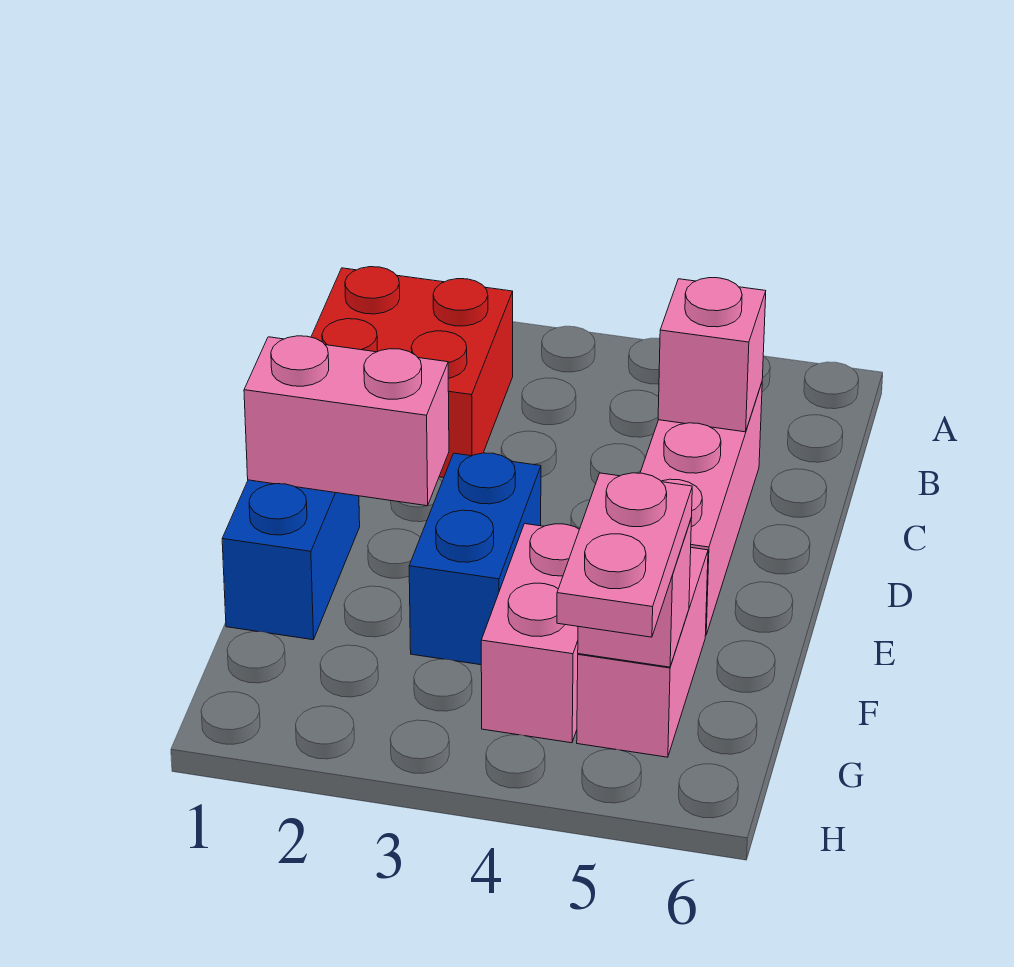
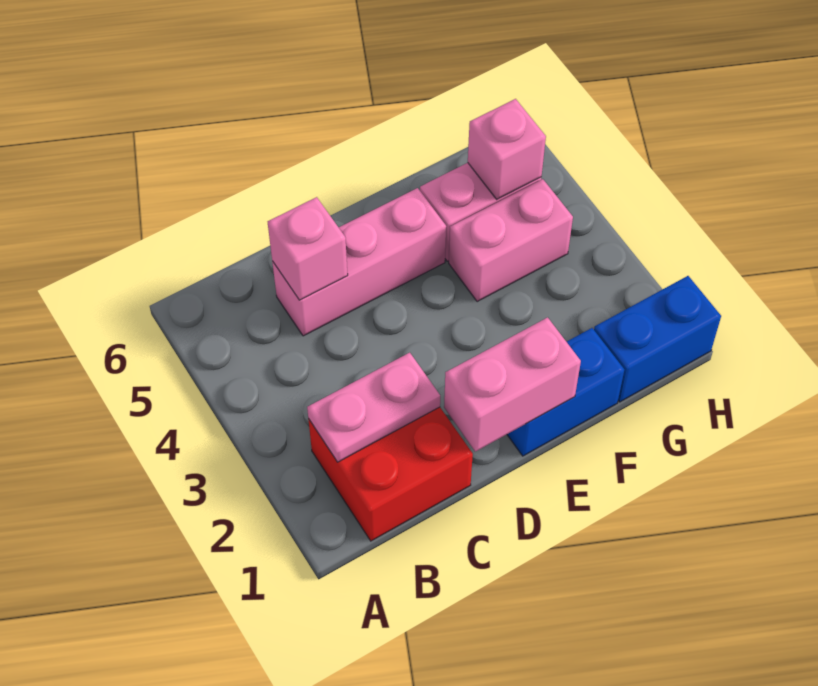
pink 1x2 brick [244,336,449,506] -> pink 1x2 brick turned to [444,317,581,451]
blue 1x2 brick [409,453,541,665] -> blue 1x2 brick moved to [594,276,721,402]
pink 1x2 plate [557,473,692,637] -> pink 1x2 plate moved to [307,353,440,462]

